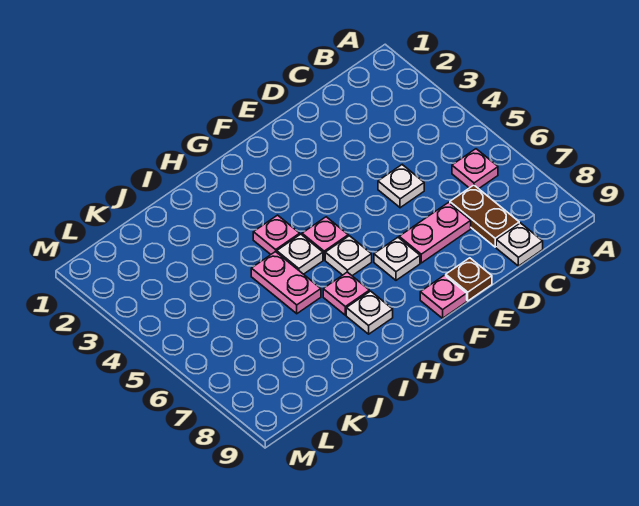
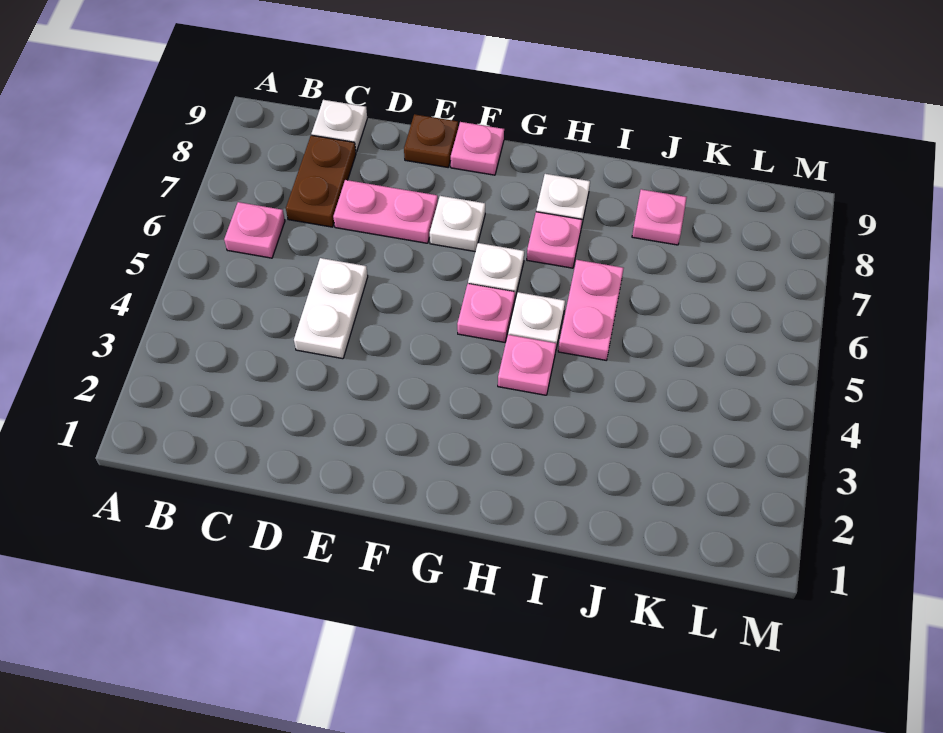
white 1x1 plate [378,165,424,208] -> white 1x2 plate [294,258,368,359]
none -> pink 1x1 plate [632,189,687,245]

